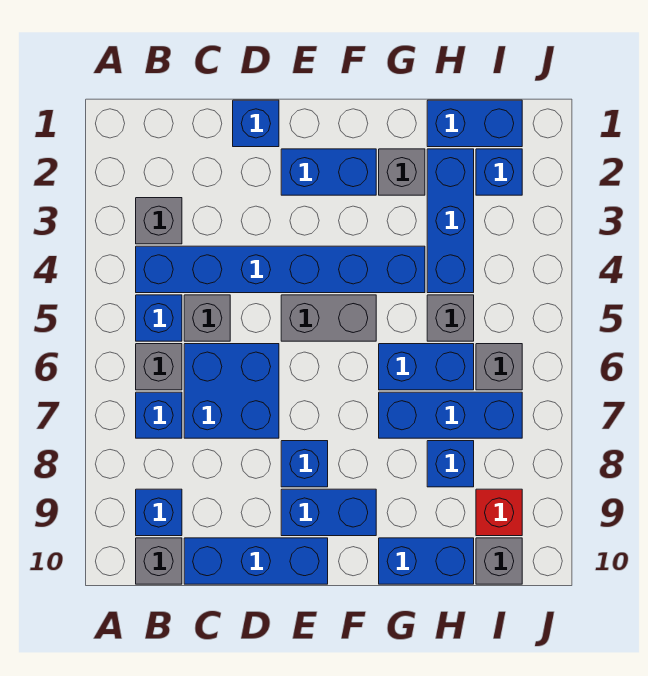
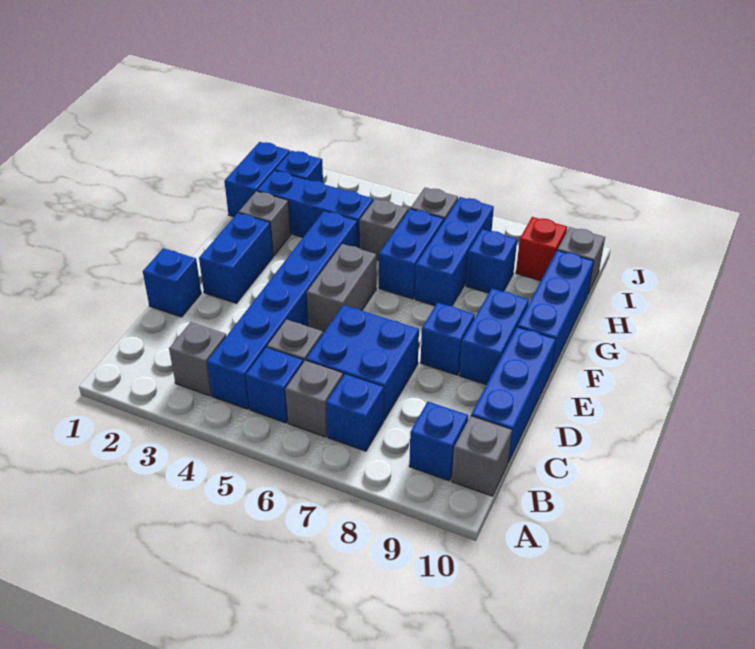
blue 1x2 brick [379,538,474,584] -> blue 1x3 brick [518,250,594,372]

